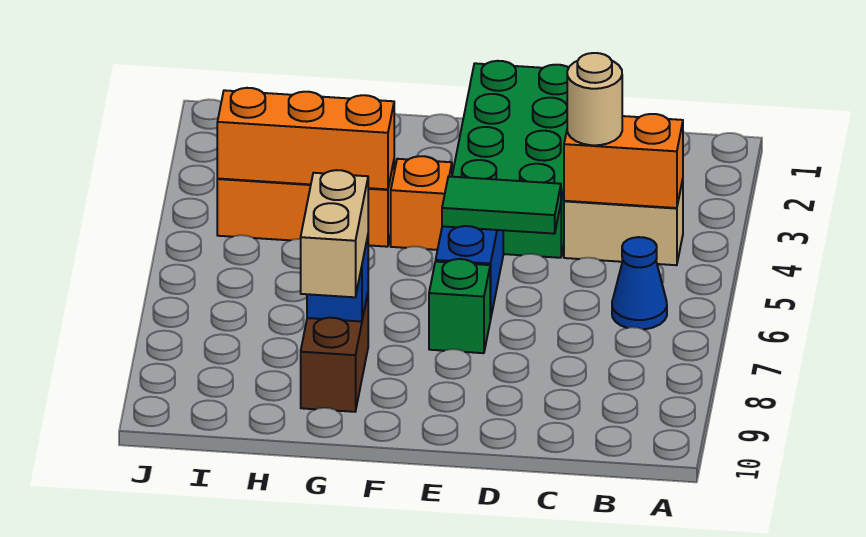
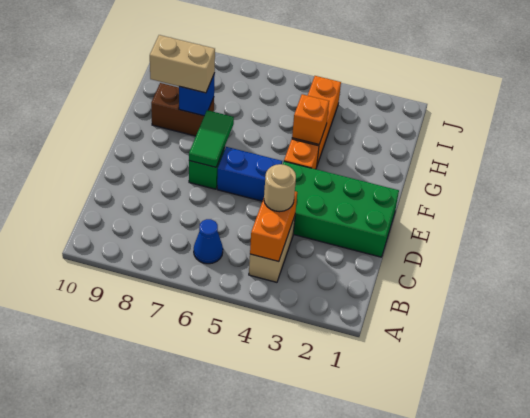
green 1x2 tile [442,177,561,234] -> green 1x2 tile moved to [189,110,234,167]
orange 1x3 brick [217,88,394,189] -> orange 1x1 brick [292,94,329,144]

